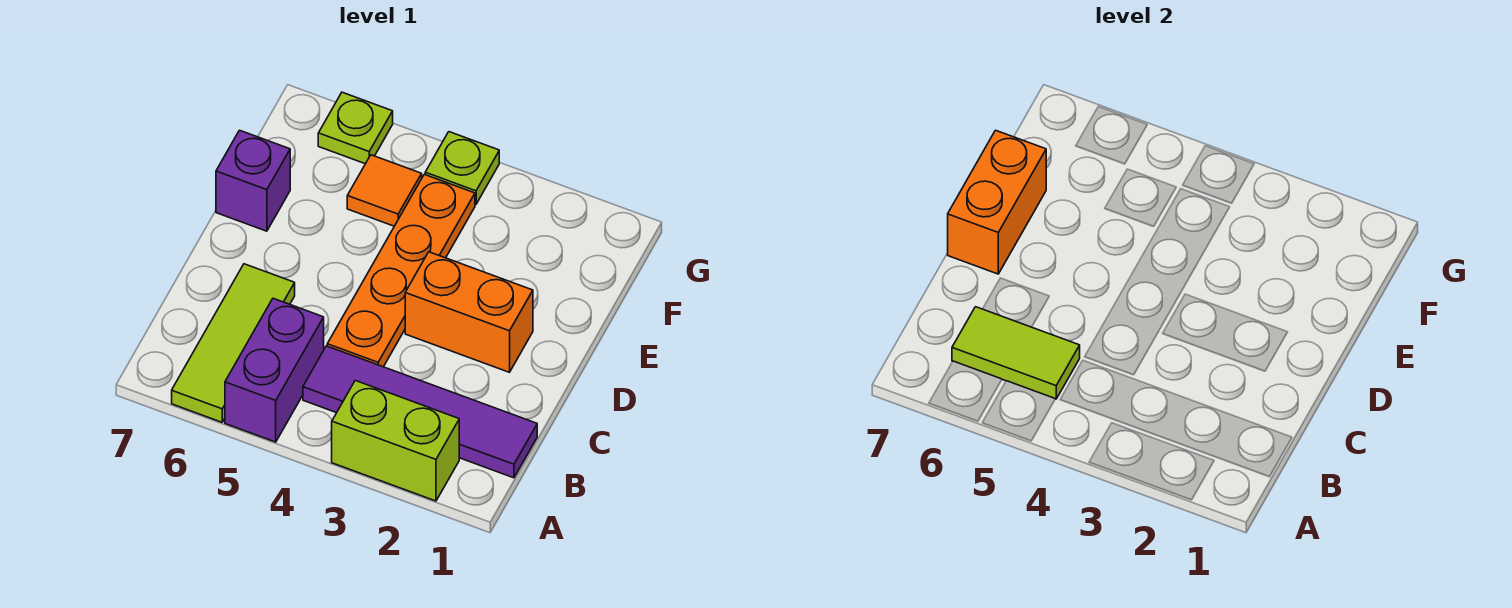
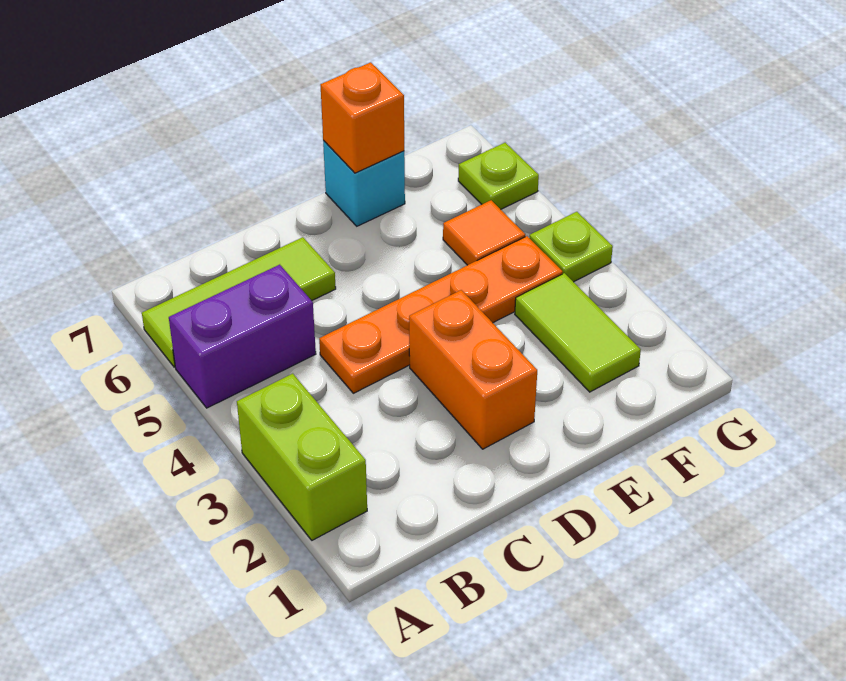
purple 1x4 tile [303,346,537,478] -> none
lime 1x2 tile [952,307,1080,399] -> lime 1x2 tile moved to [515,273,641,392]
orange 1x2 brick [948,130,1046,274] -> orange 1x1 brick [321,62,404,173]
purple 1x1 brick [216,130,290,231] -> cyan 1x1 brick [323,141,405,226]

